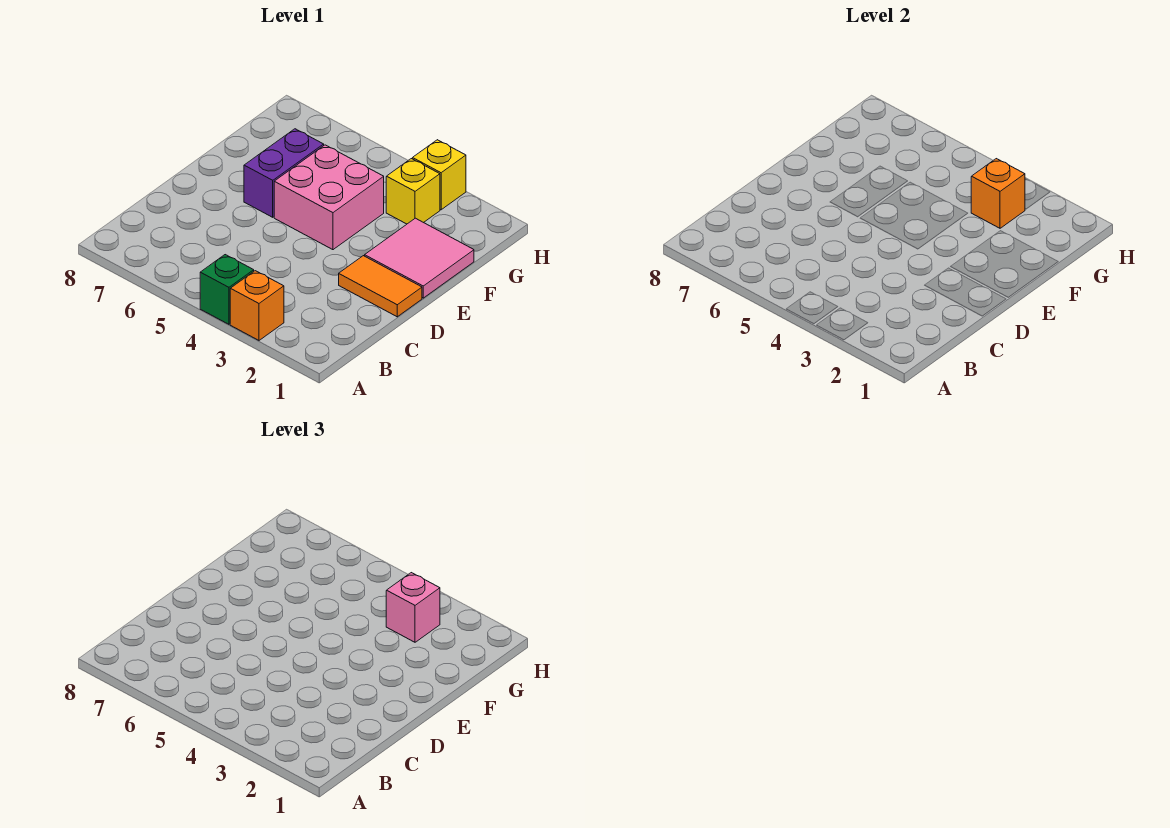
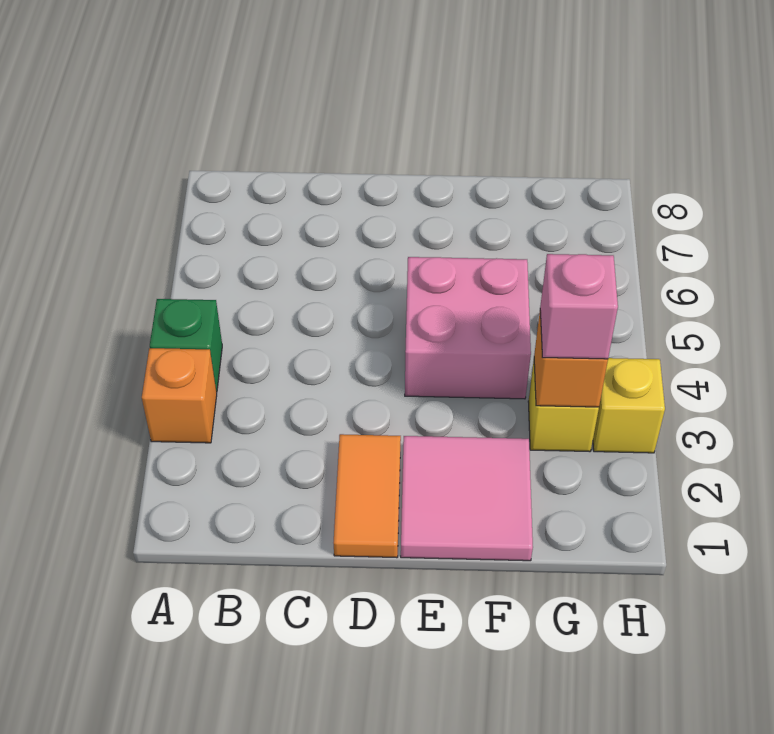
purple 1x2 brick [244,129,324,217] -> none

